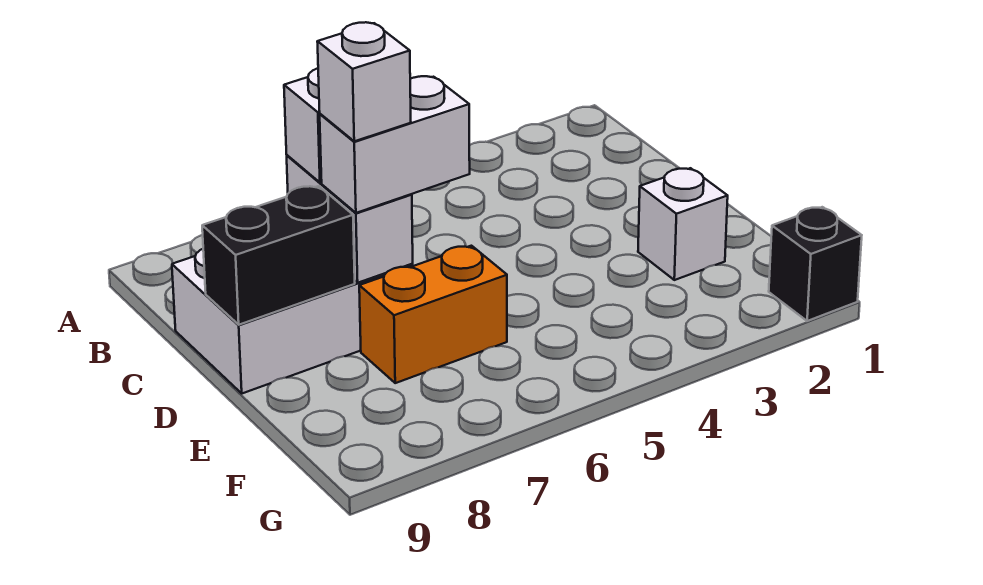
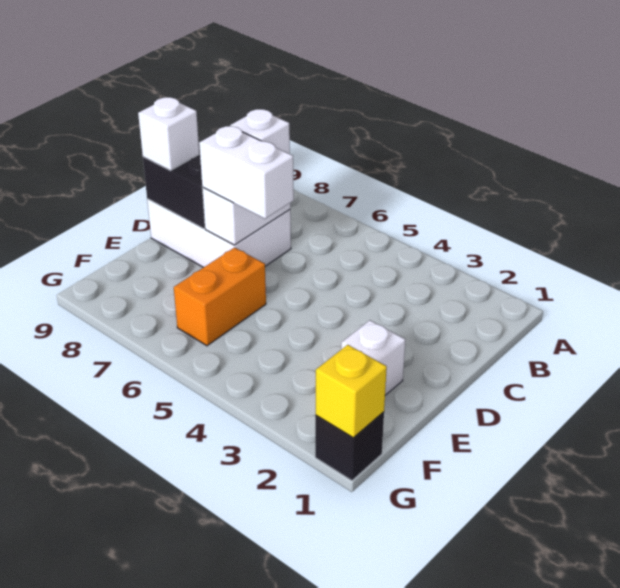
white 1x1 brick [317,22,411,141] -> white 1x1 brick moved to [138,97,199,171]
orange 1x2 brick [359,246,507,383] -> orange 1x2 brick turned to [174,247,266,346]
none -> yellow 1x1 brick [316,345,387,438]

